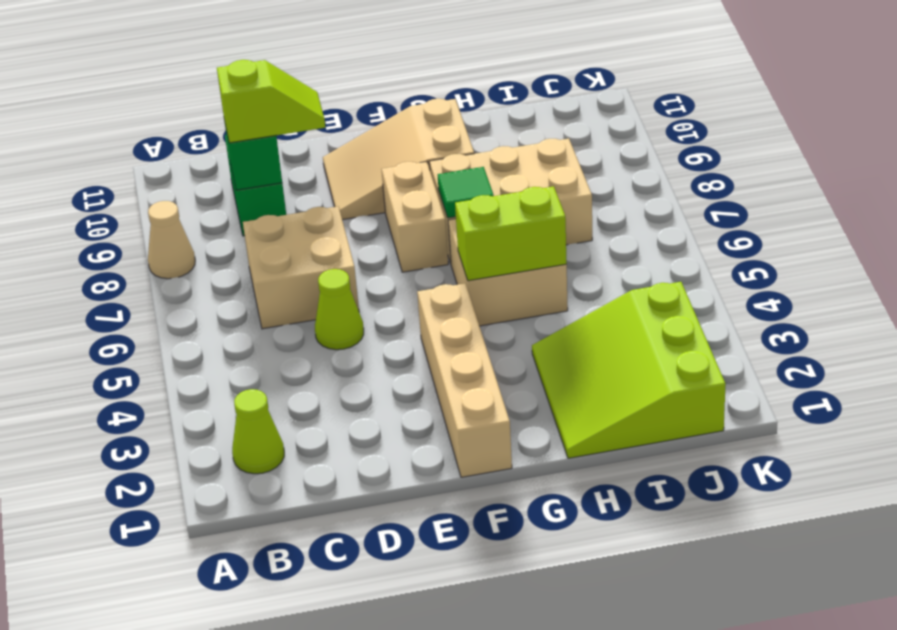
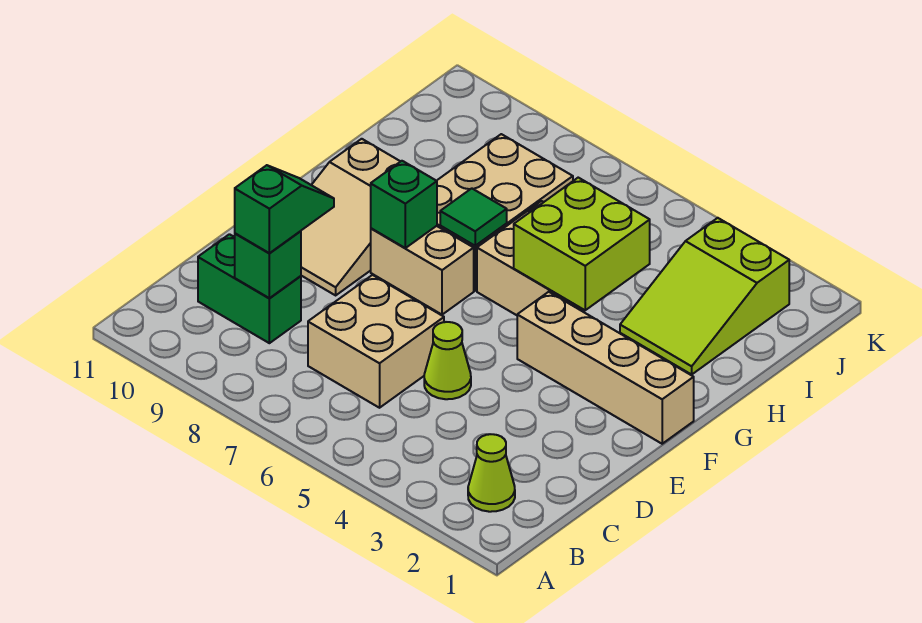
tan 1x1 cone [148,201,195,279] -> none
lime 1x2 slope [217,60,325,143] -> green 1x2 slope [235,165,334,253]
none -> green 1x1 brick [371,161,437,248]
lime 1x2 brick [455,186,567,281] -> lime 2x2 brick [514,178,650,310]
lime 3x3 slope [532,282,726,458] -> lime 2x3 slope [620,218,789,374]

